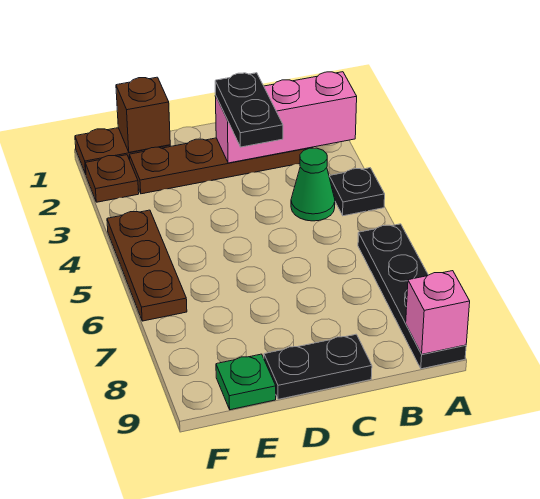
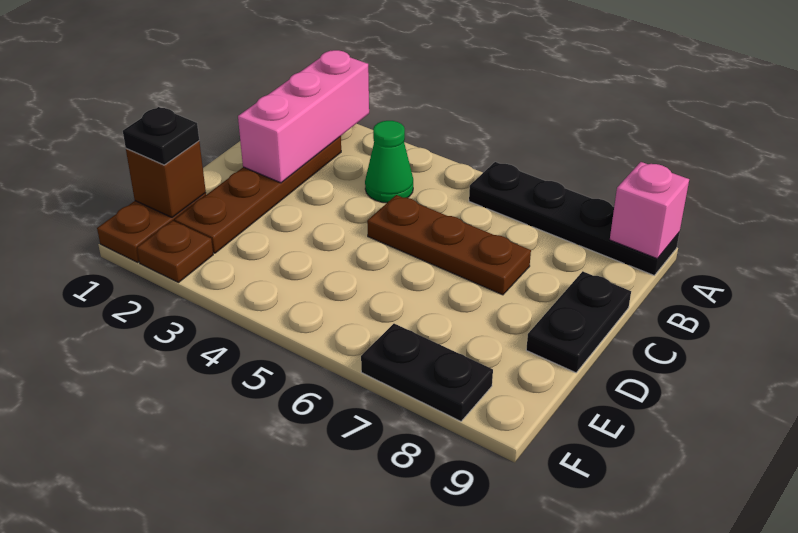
black 1x1 plate [329,168,385,216] -> black 1x1 plate moved to [123,107,199,165]
black 1x2 plate [215,73,283,147] -> black 1x2 plate moved to [361,324,493,421]
green 1x1 plate [216,354,276,410] -> none
brown 1x3 plate [107,210,187,321] -> brown 1x3 plate moved to [367,195,531,295]

